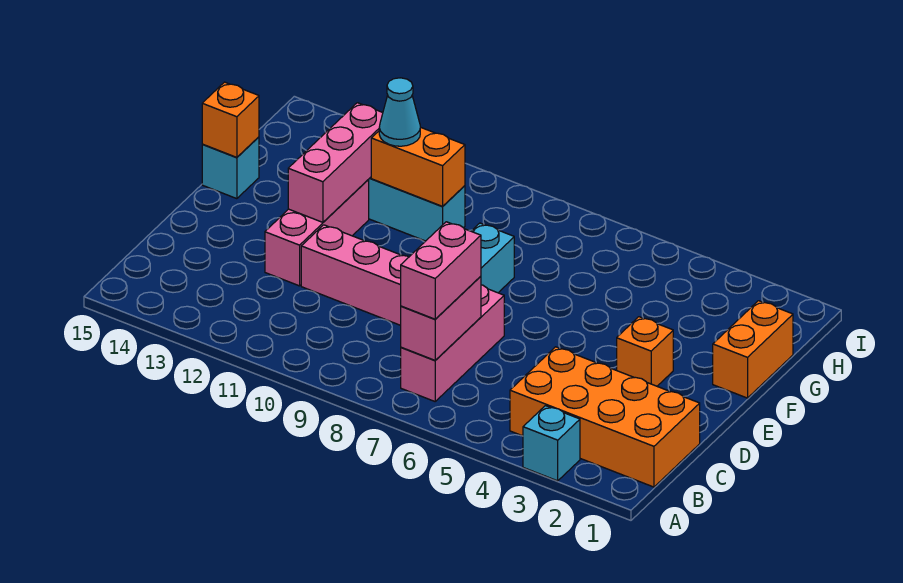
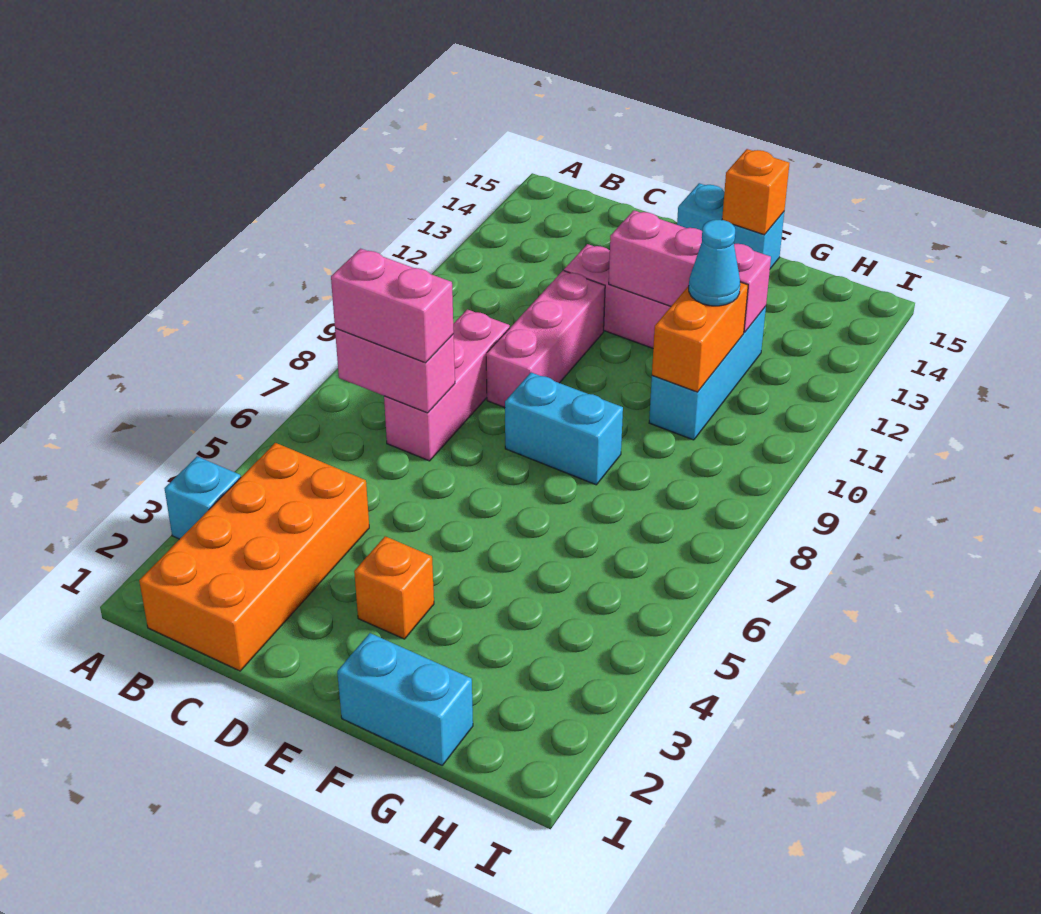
pink 1x3 brick [401,285,504,401] -> pink 1x3 brick turned to [384,309,510,461]
orange 1x2 brick [713,301,793,398] -> cyan 1x2 brick [337,633,473,765]
cyan 1x1 brick [202,137,259,199] -> cyan 1x2 brick [677,183,784,269]

